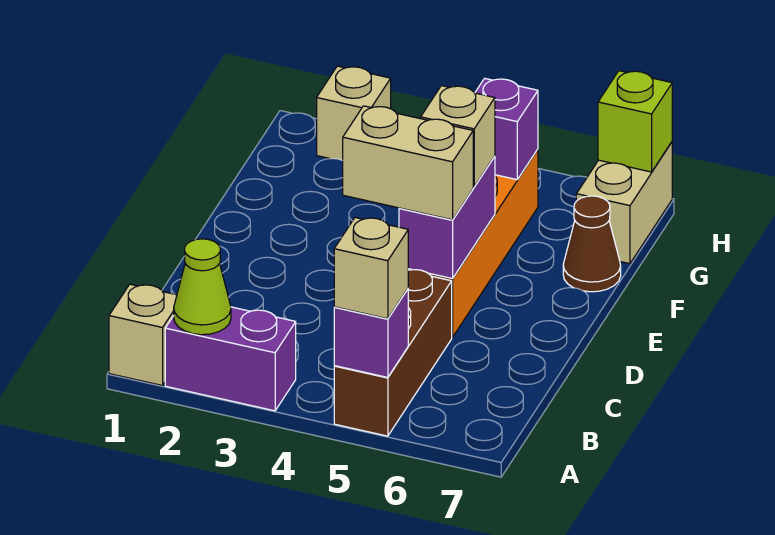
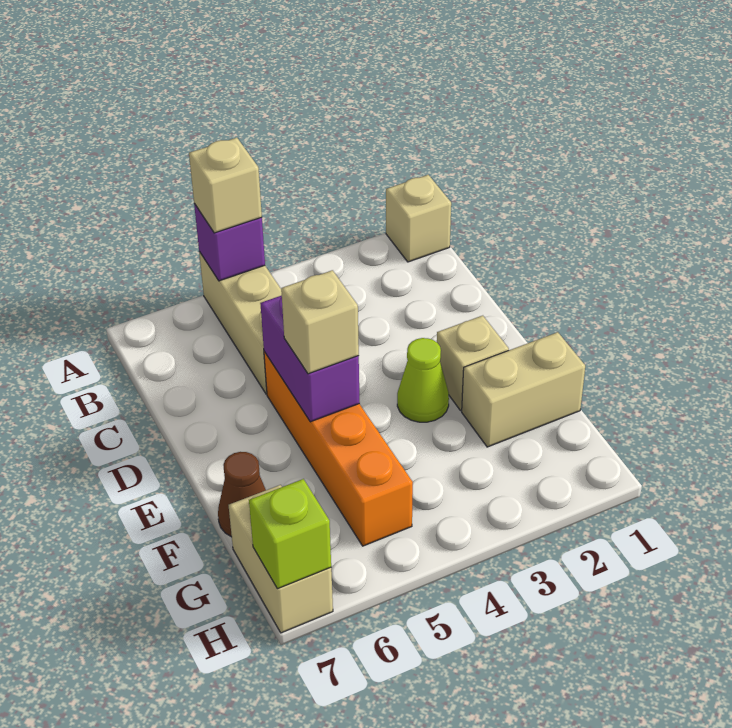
purple 1x2 brick [165,307,296,411] -> none
lime 1x1 cone [174,239,231,335] -> lime 1x1 cone moved to [397,338,449,422]
brown 1x3 brick [334,270,452,436] -> tan 1x3 brick [199,251,282,394]
tan 1x2 brick [343,106,473,220] -> tan 1x2 brick moved to [462,332,585,447]
purple 1x1 brick [475,78,538,180] -> none
tan 1x1 brick [317,66,391,161] -> tan 1x1 brick moved to [437,316,509,411]

